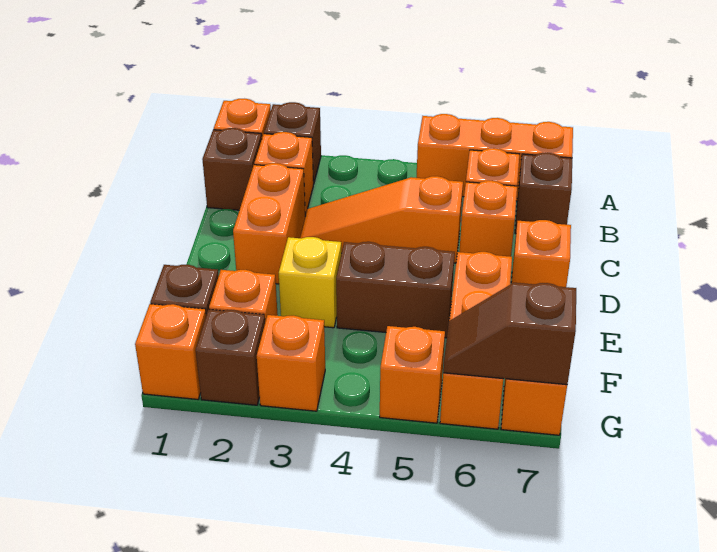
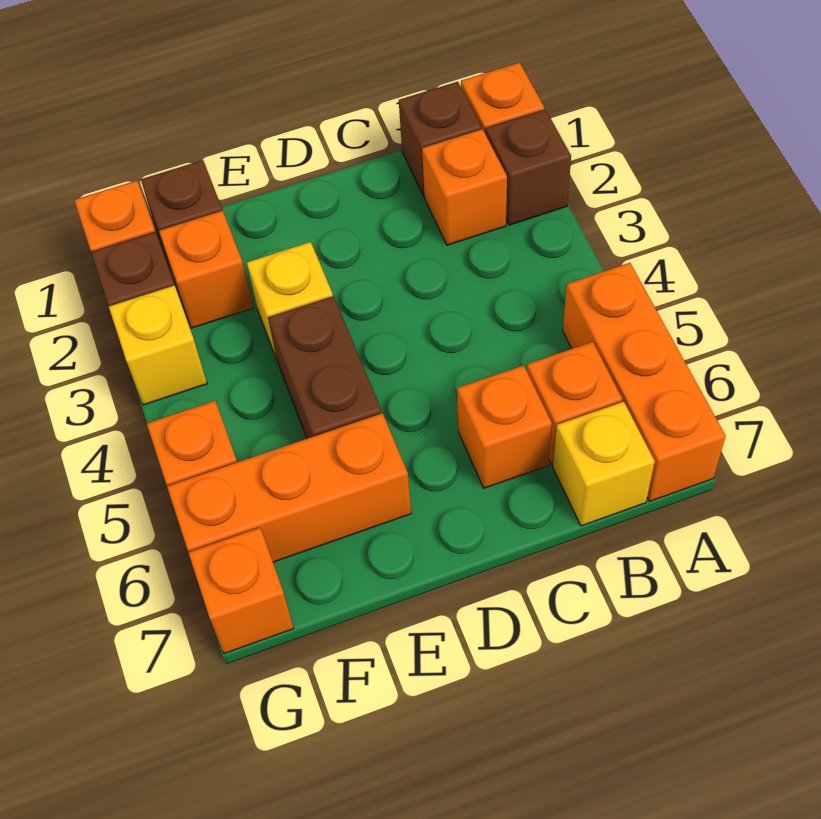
brown 1x1 brick [515,153,572,234] -> yellow 1x1 brick [553,402,655,526]
orange 1x2 brick [233,163,305,284] -> none
orange 1x3 slope [300,176,463,263] -> none
orange 1x1 brick [511,220,571,287] -> none
orange 1x1 brick [257,315,325,411] -> yellow 1x1 brick [109,285,207,405]
brown 1x2 slope [443,283,576,385] -> none

